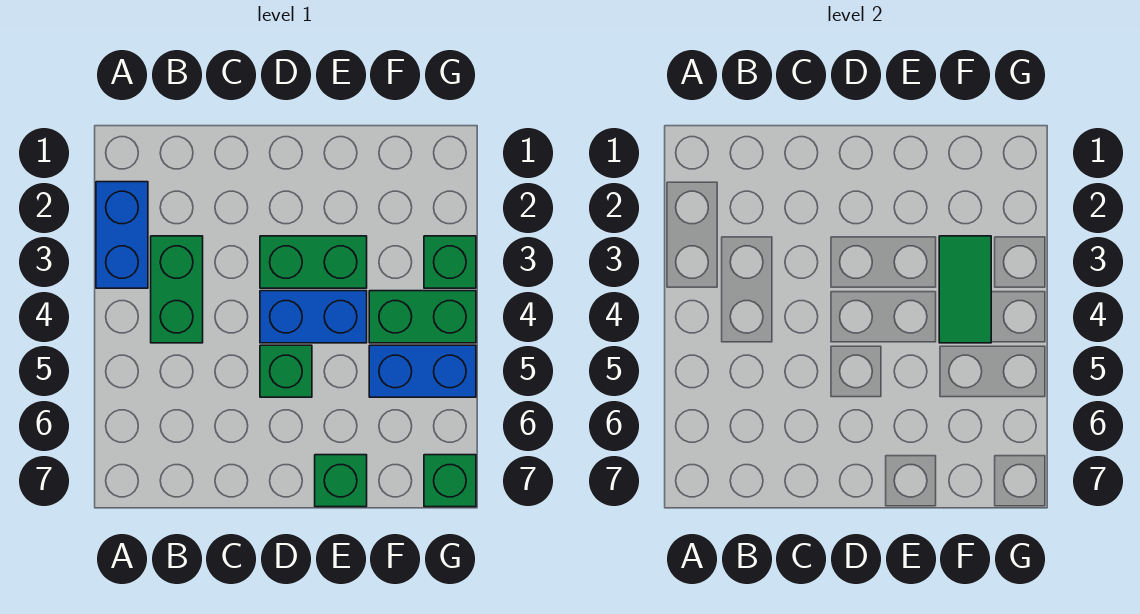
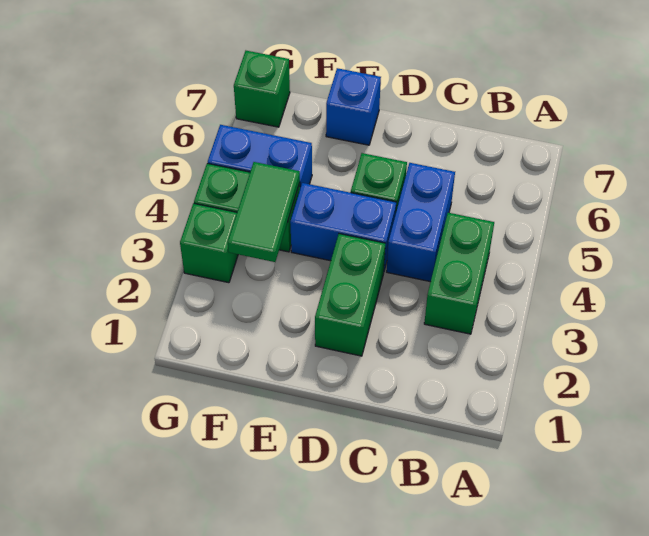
blue 1x2 brick [96,182,148,288] -> blue 1x2 brick moved to [387,163,455,282]
green 1x2 brick [260,236,367,288] -> green 1x2 brick turned to [315,234,385,356]
green 1x1 brick [315,455,367,507] -> blue 1x1 brick [326,68,381,145]

